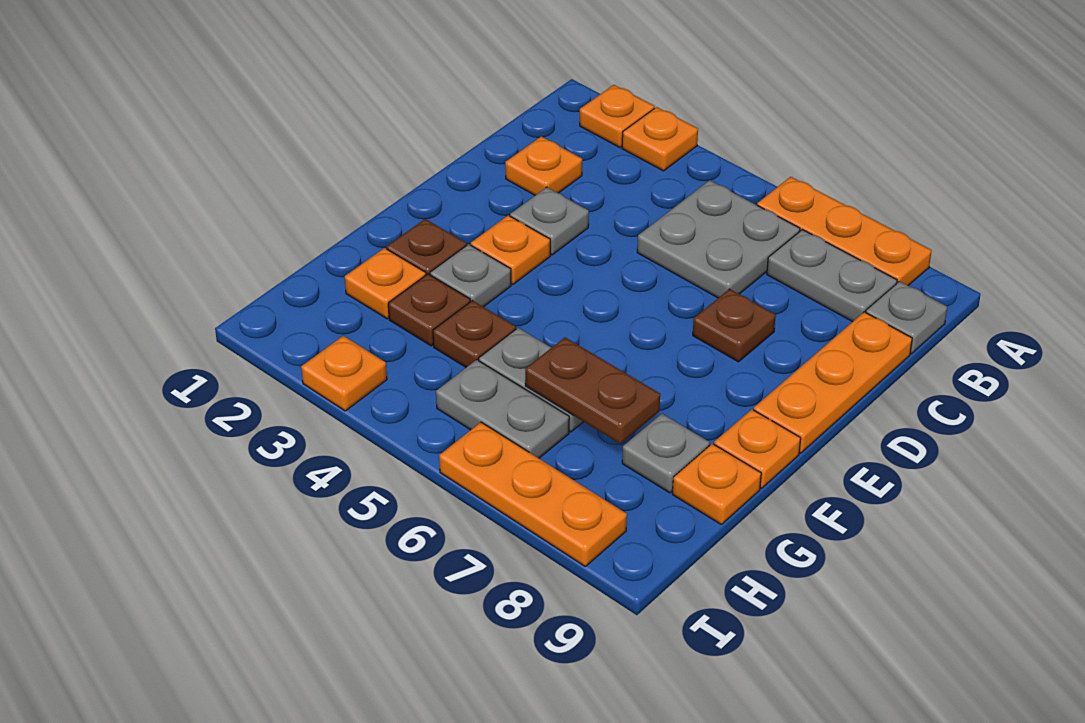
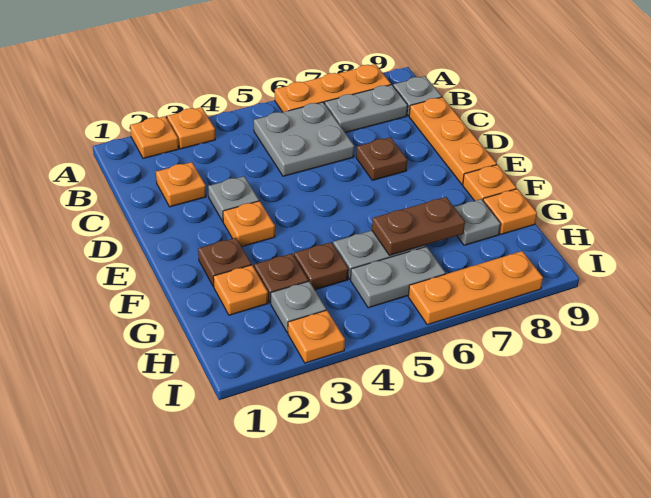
grey 1x1 plate [430,244,511,307] -> grey 1x1 plate moved to [271,281,326,332]

